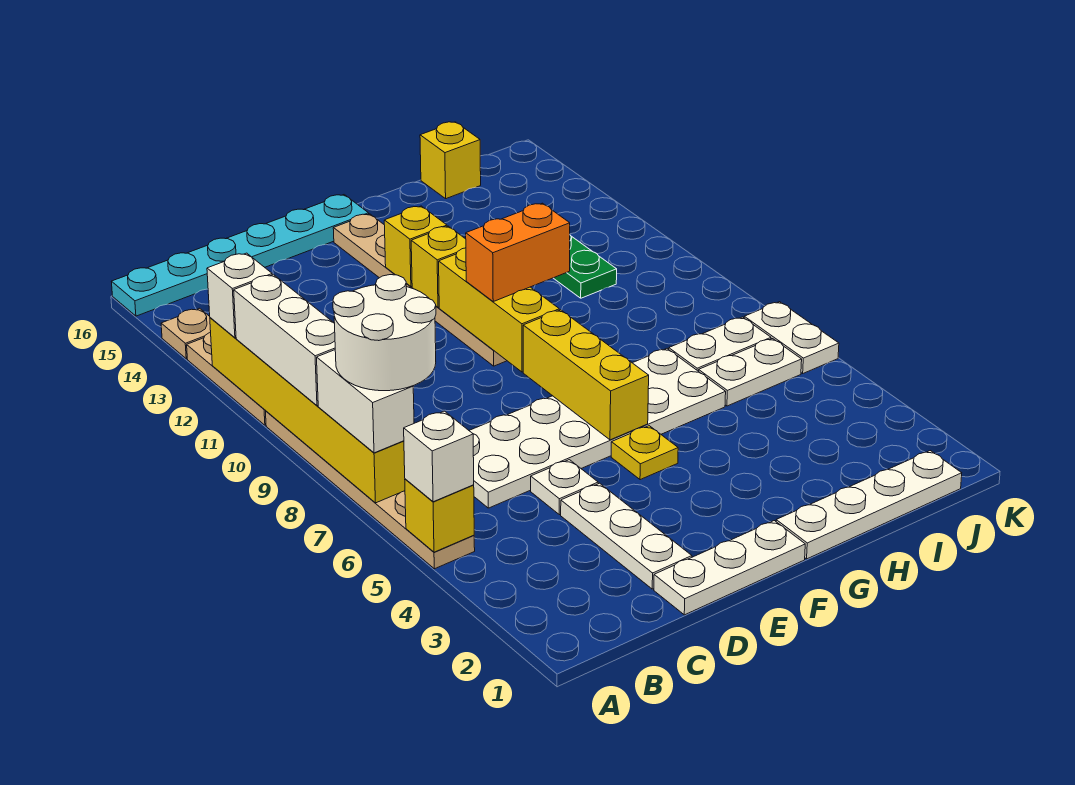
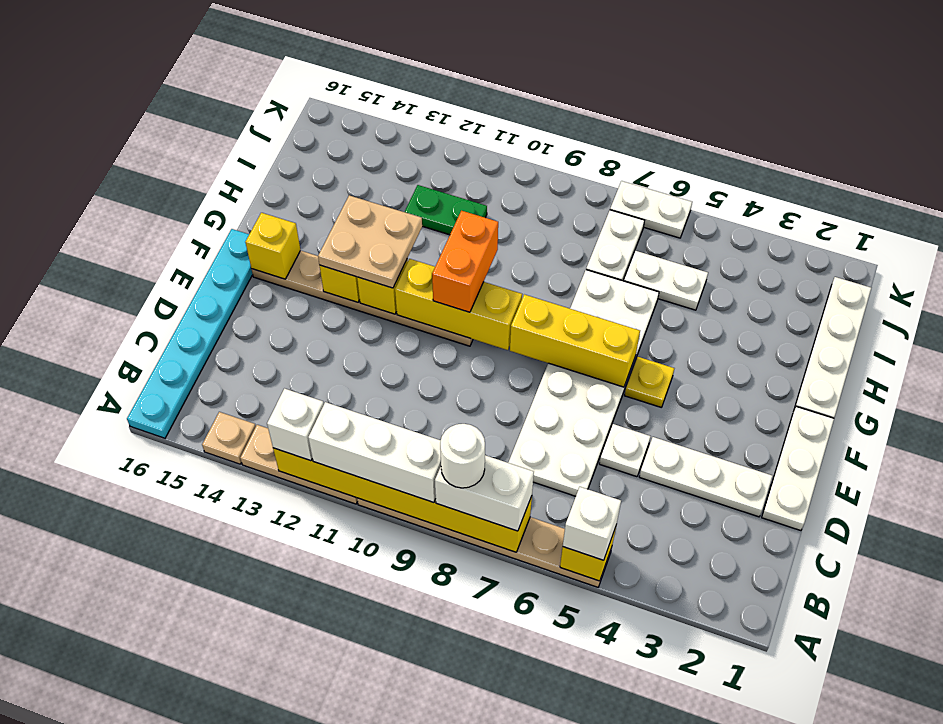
white 2x2 round brick [333,275,436,391] -> white 1x1 round brick [440,424,485,488]
none -> tan 2x2 plate [318,195,422,288]
white 1x2 plate [699,339,802,406] -> white 1x2 plate turned to [624,251,708,310]
yellow 1x1 brick [420,122,481,199] -> yellow 1x1 brick moved to [245,213,301,279]

